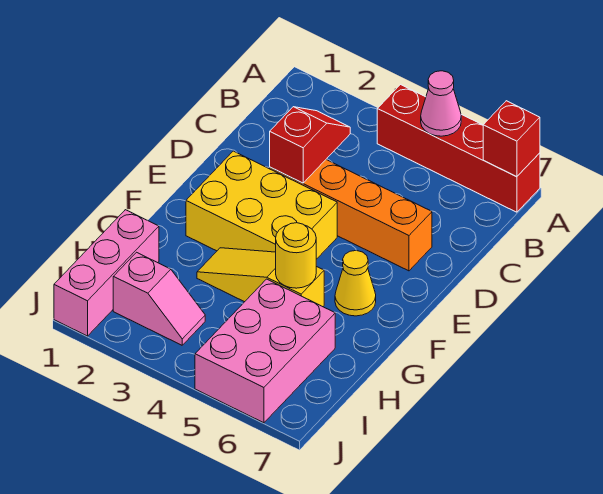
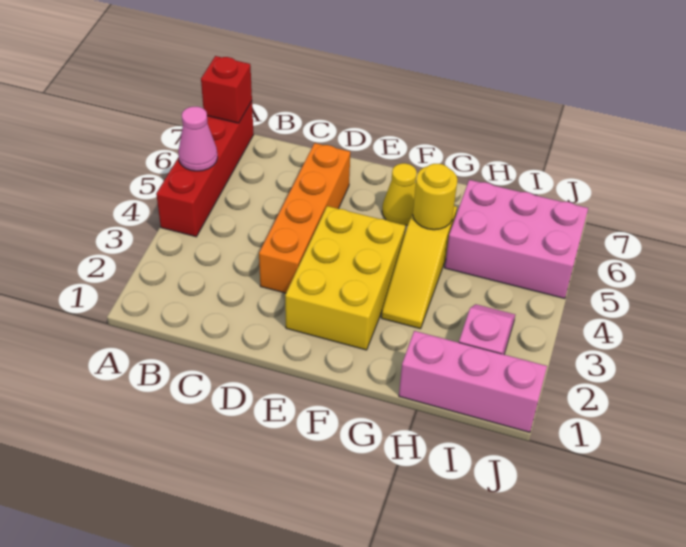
red 1x2 slope [270,107,350,183] -> none

